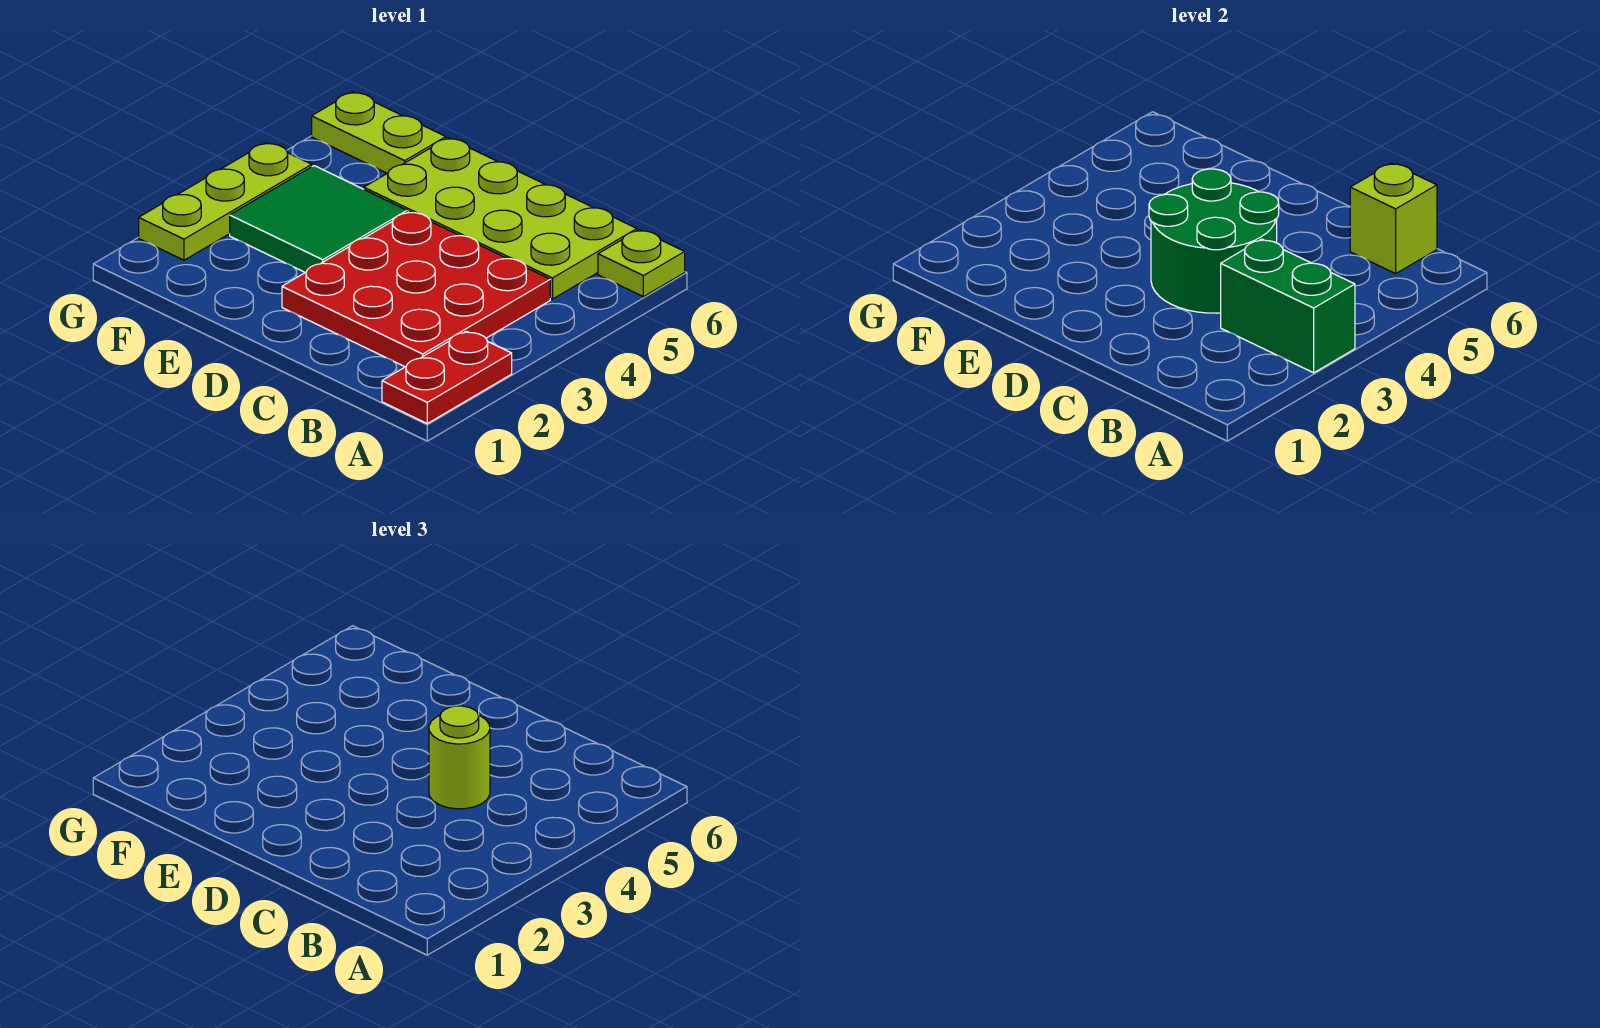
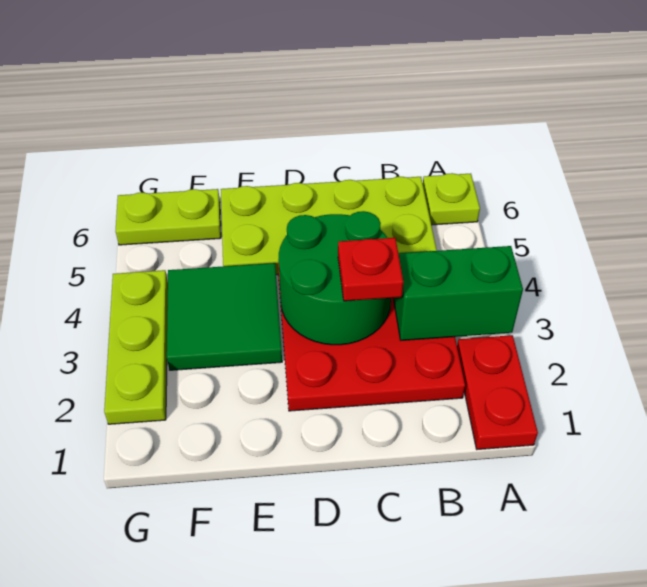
lime 1x1 brick [1350,163,1437,274] -> none
none -> red 1x1 plate [338,238,403,301]
lime 1x1 round brick [429,706,490,809] -> none

